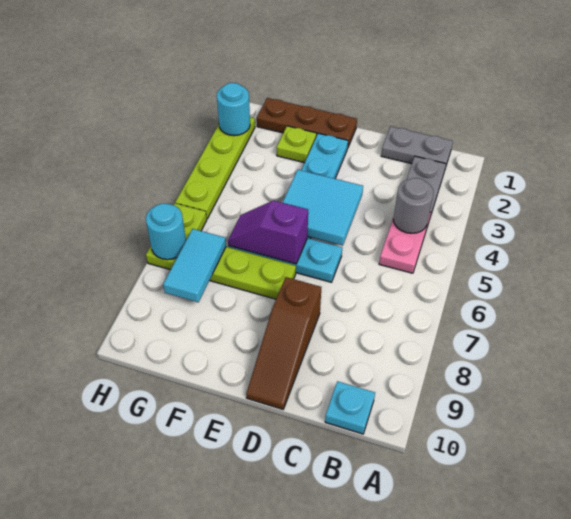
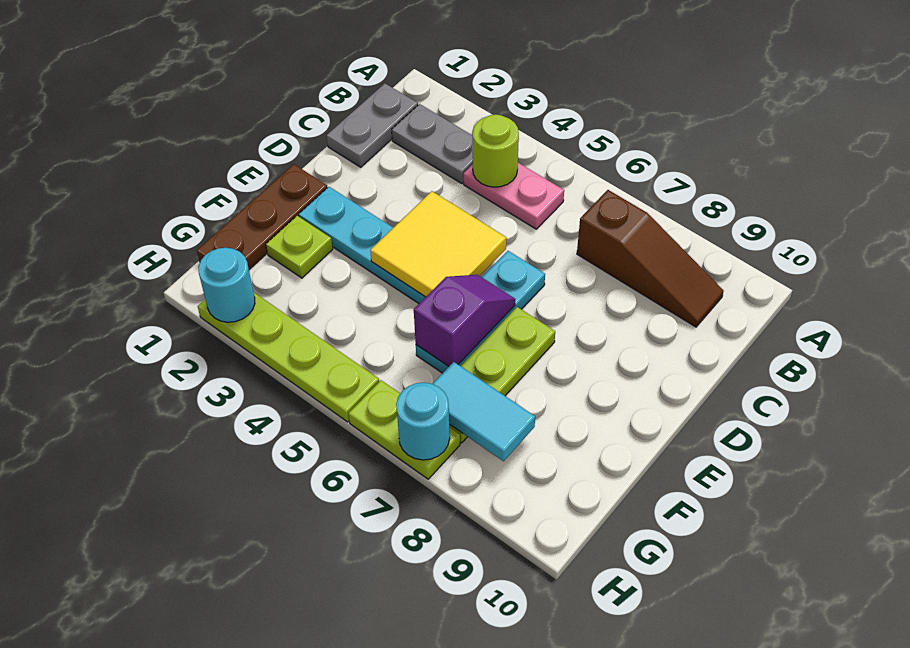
grey 1x1 round brick [393,178,434,233] -> lime 1x1 round brick [473,114,519,187]
cyan 1x1 plate [325,381,375,434] -> none
cyan 2x2 tile [282,170,363,246] -> yellow 2x2 tile [370,191,506,297]
brown 1x3 slope [246,277,321,409] -> brown 1x3 slope moved to [577,190,724,327]
purple 1x2 slope [228,200,308,264] -> purple 1x2 slope turned to [414,275,515,367]

